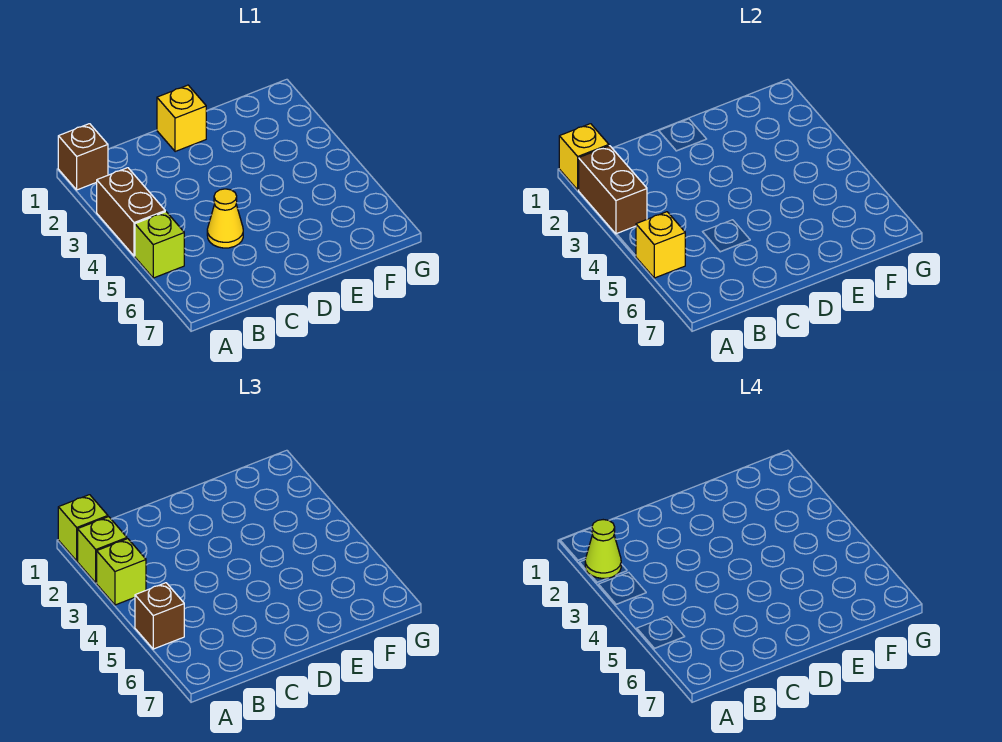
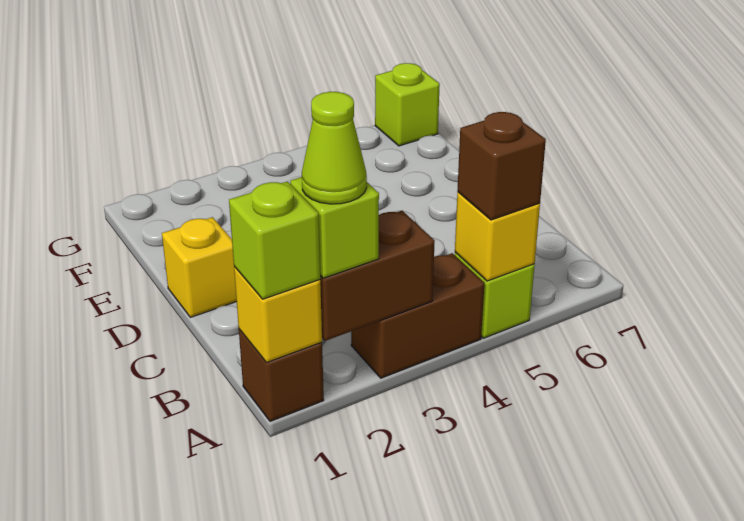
lime 1x1 brick [97,539,146,605] -> lime 1x1 brick moved to [375,63,440,146]
yellow 1x1 cone [207,189,243,248] -> none

